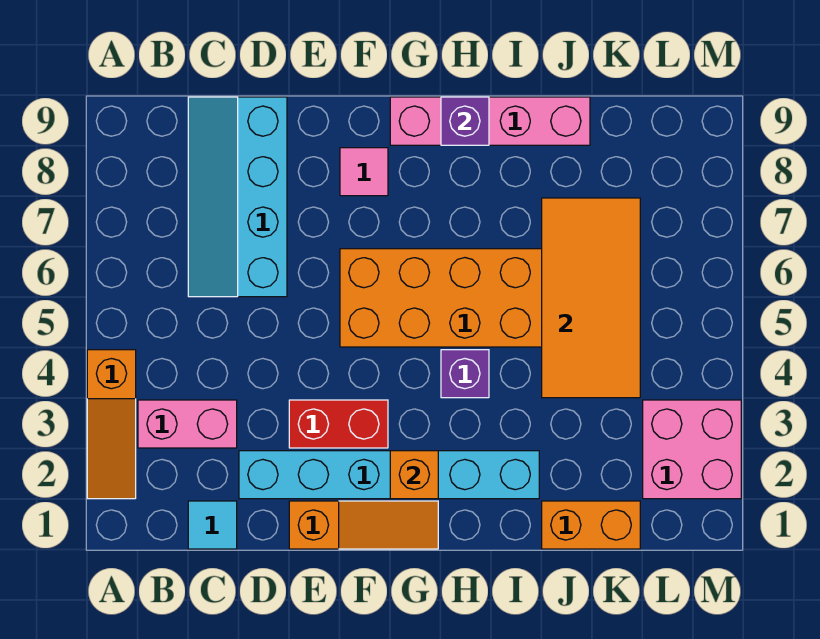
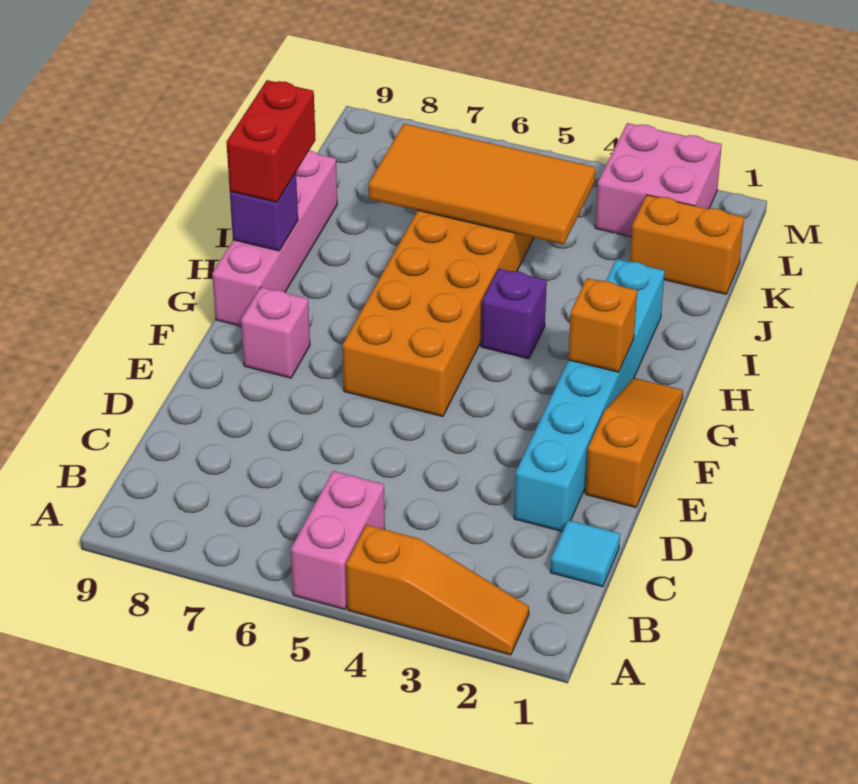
pink 1x2 brick [138,400,237,448] -> pink 1x2 brick moved to [291,471,385,610]
cyan 2x4 slope [188,97,287,297] -> none
red 1x2 brick [289,400,388,448] -> red 1x2 brick moved to [226,80,316,202]
pink 1x1 tile [340,148,388,196] -> pink 1x1 brick [241,287,310,378]
orange 1x2 brick [542,501,640,549] -> orange 1x2 brick turned to [630,195,744,294]

